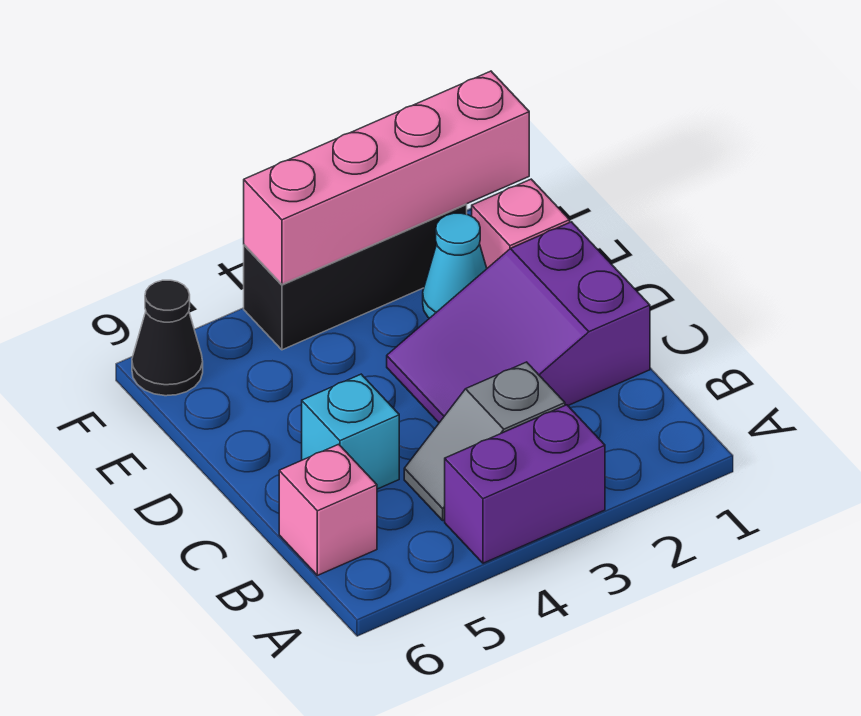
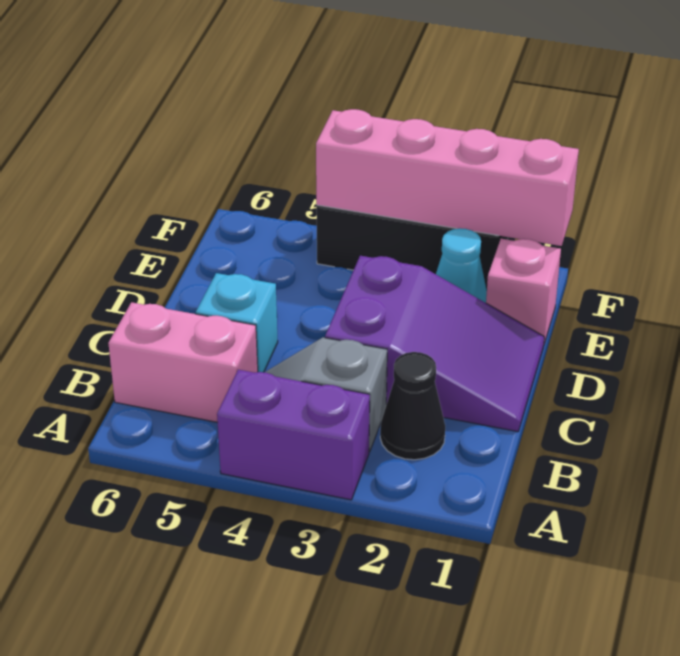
pink 1x1 brick [279,444,377,575] -> pink 1x2 brick [108,302,258,422]
purple 2x3 slope [387,222,650,423] -> purple 2x3 slope turned to [325,256,544,432]
black 1x1 cone [132,280,203,396] -> black 1x1 cone moved to [380,352,445,460]

